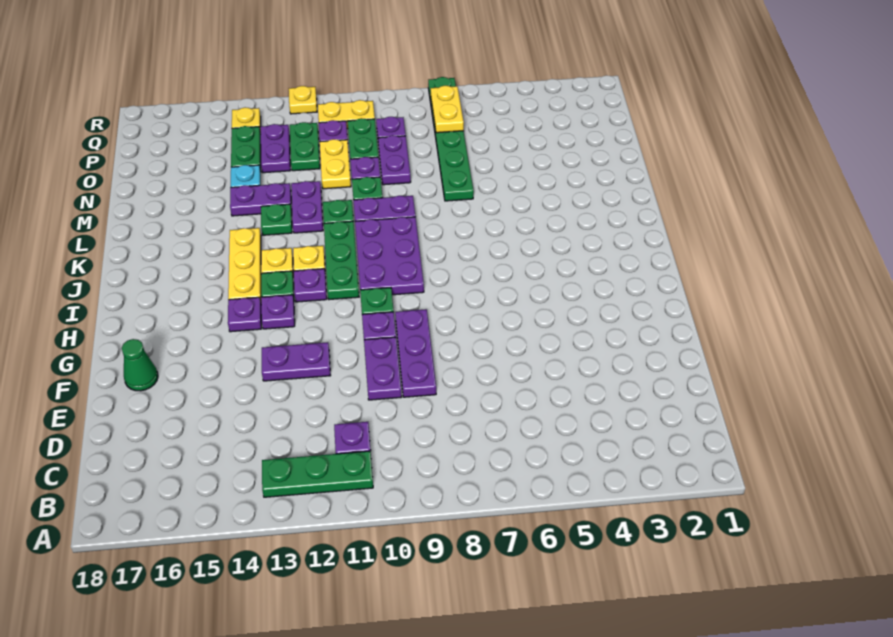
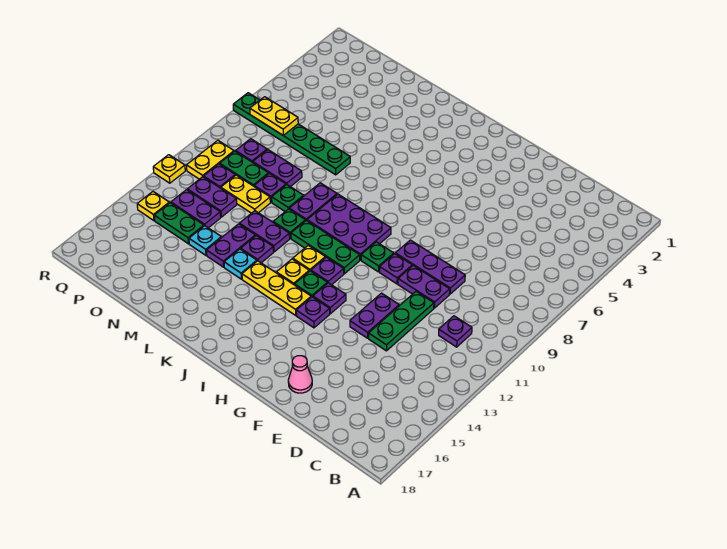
green 1x3 plate [262,451,373,497] -> green 1x3 plate moved to [369,292,434,351]
green 1x1 cone [122,339,158,391] -> pink 1x1 cone [288,356,312,393]
green 1x1 plate [261,204,292,235] -> purple 1x1 plate [241,236,273,263]
none -> cyan 1x1 plate [224,249,257,279]
green 1x2 plate [290,122,320,171] -> purple 1x2 plate [187,177,237,217]

